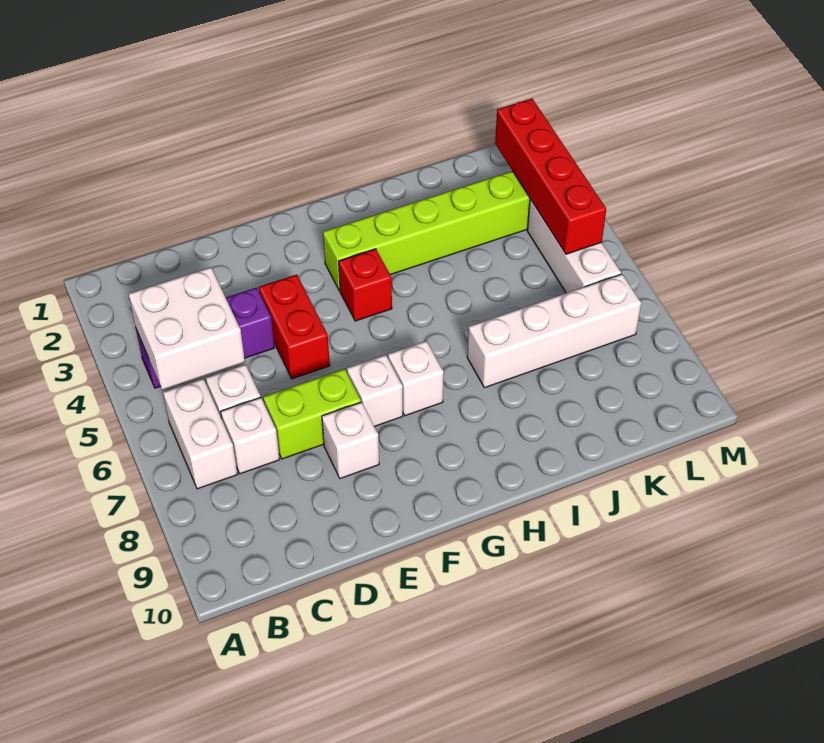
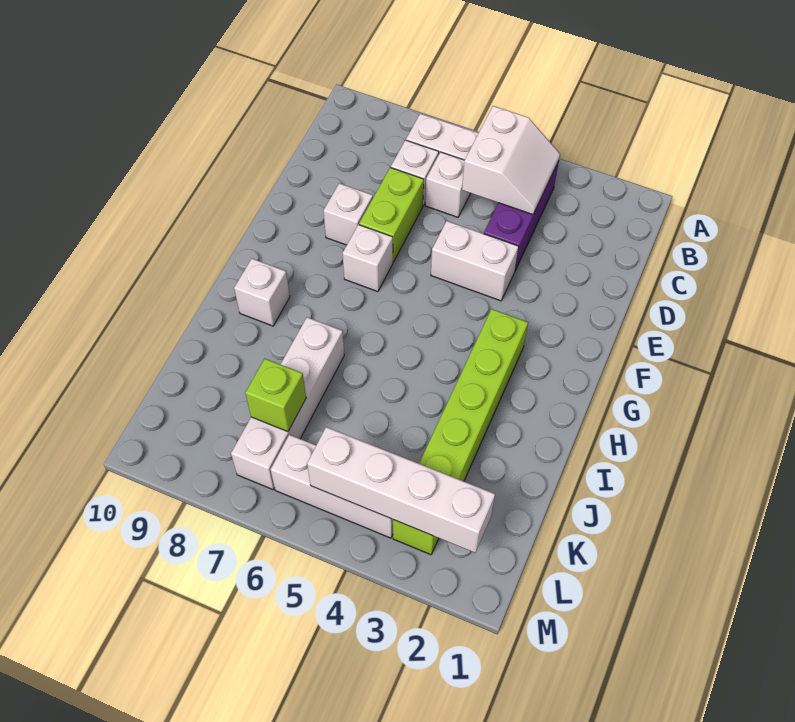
white 2x2 brick [129,267,245,390] -> white 2x2 slope [462,106,560,214]
red 1x2 brick [259,275,330,379] -> white 1x2 brick [431,221,519,301]
red 1x1 brick [339,249,392,321] -> none
white 1x1 brick [388,341,444,416] -> white 1x1 brick moved to [234,259,290,326]
none -> lime 1x1 brick [245,359,306,432]
red 1x4 brick [495,99,606,254] -> white 1x4 brick [307,427,495,553]

